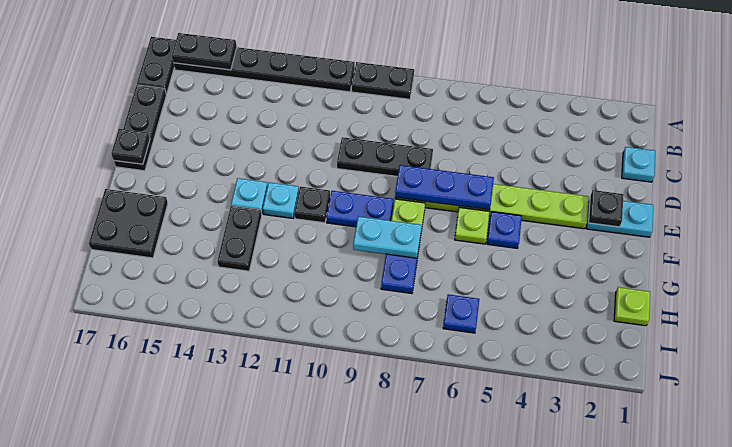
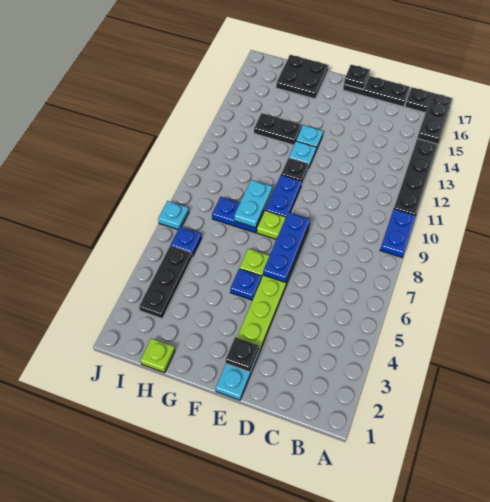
black 1x2 plate [352,62,414,99] -> blue 1x2 plate [380,209,416,257]
cyan 1x1 plate [622,147,655,182] -> cyan 1x1 plate moved to [158,201,189,229]
black 1x3 plate [337,137,433,176] -> black 1x3 plate moved to [139,246,192,319]

